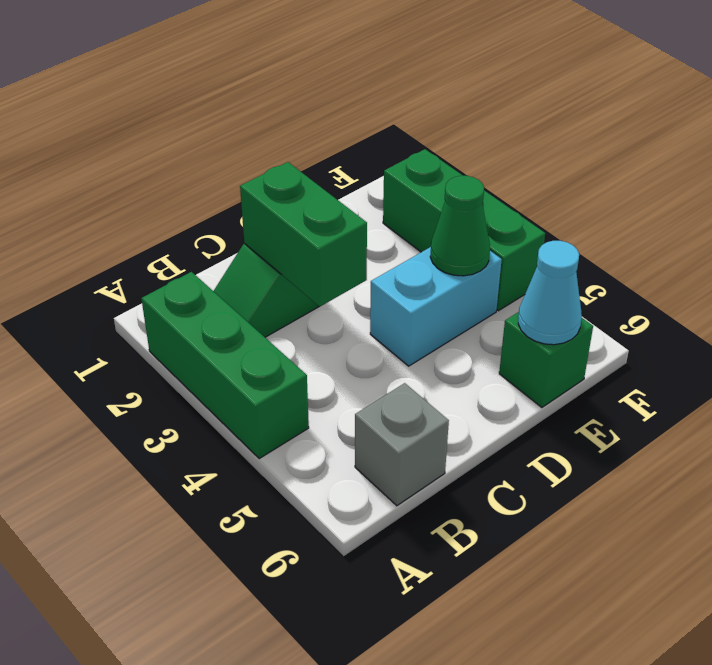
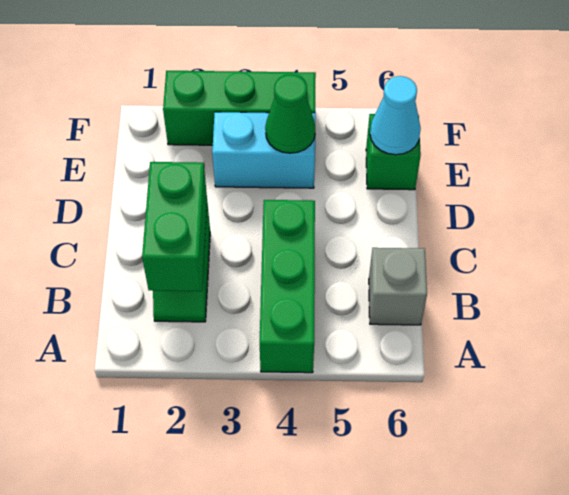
green 1x3 brick [141,272,309,458] -> green 1x3 brick turned to [260,200,315,373]
green 1x2 brick [240,162,367,307] -> green 1x2 brick turned to [142,162,207,291]
cyan 1x2 brick [370,247,502,366] -> cyan 1x2 brick turned to [212,112,315,188]

